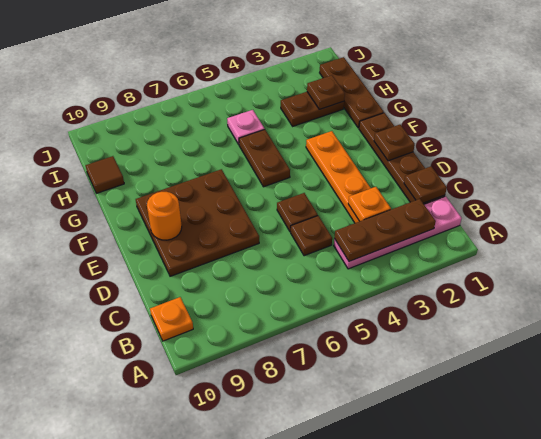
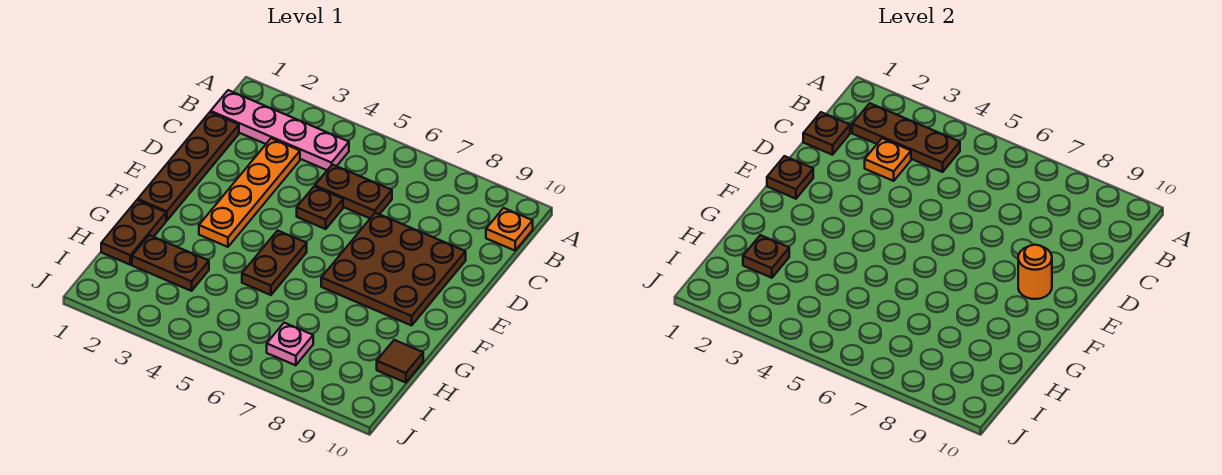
brown 1x1 plate [291,216,332,256] -> brown 1x2 plate [315,164,392,218]
brown 1x3 plate [320,57,384,128] -> brown 1x2 plate [101,200,166,265]
pink 1x1 plate [227,110,265,144] -> pink 1x1 plate moved to [267,323,313,365]

